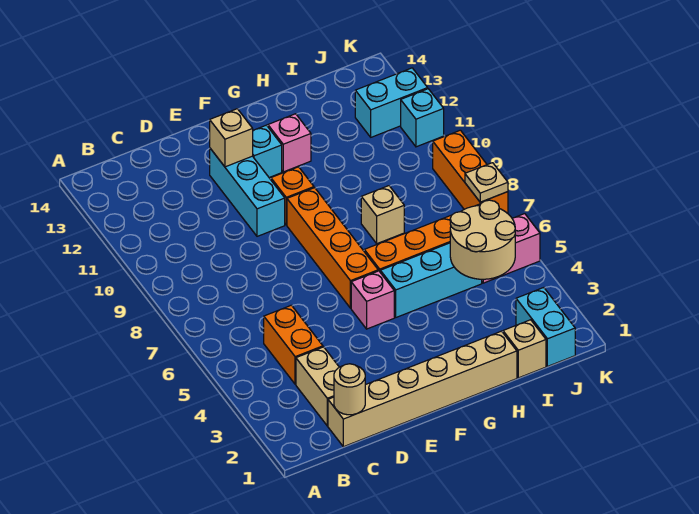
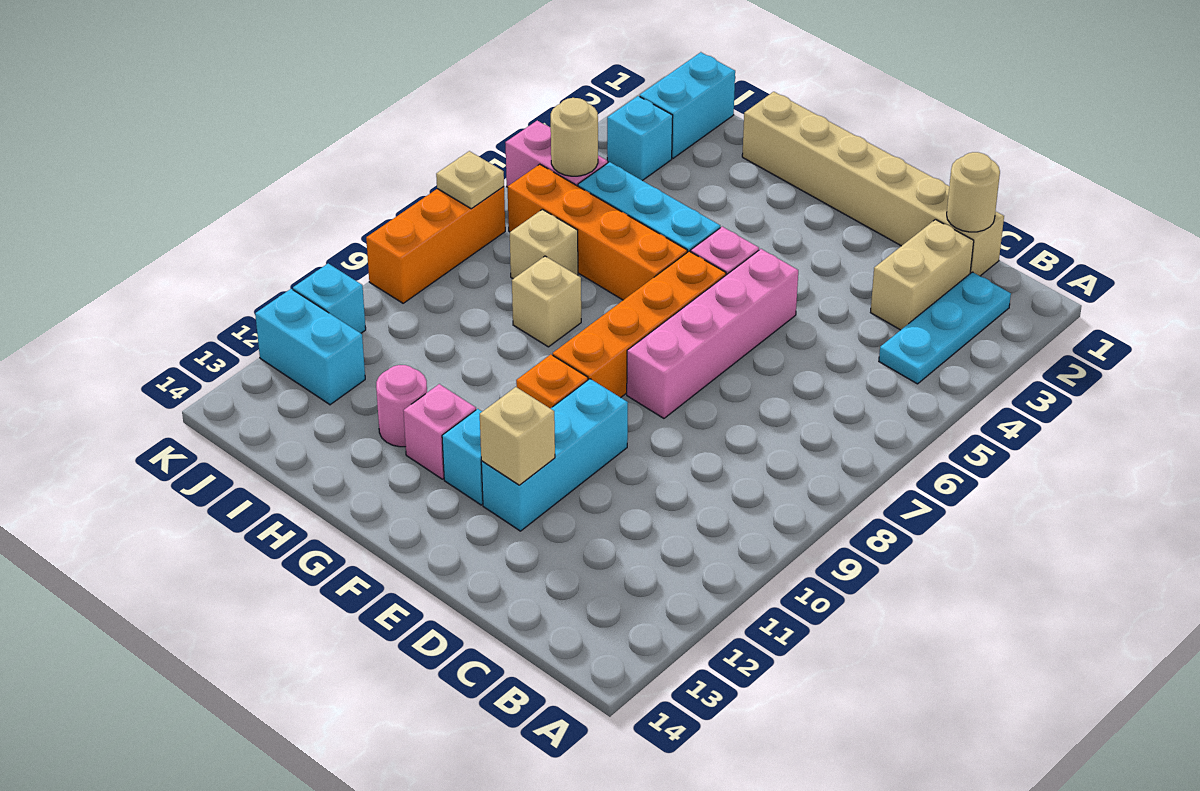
none -> cyan 1x3 plate [879,272,1011,384]
orange 1x2 brick [264,305,323,384] -> none
none -> pink 1x4 brick [627,249,798,418]
none -> pink 1x1 round brick [376,365,427,447]
tan 1x1 brick [503,320,546,378] -> tan 1x1 brick moved to [510,209,578,279]
tan 2x2 round brick [450,200,515,279] -> tan 1x1 round brick [551,98,598,176]
none -> cyan 1x1 brick [607,96,673,181]

